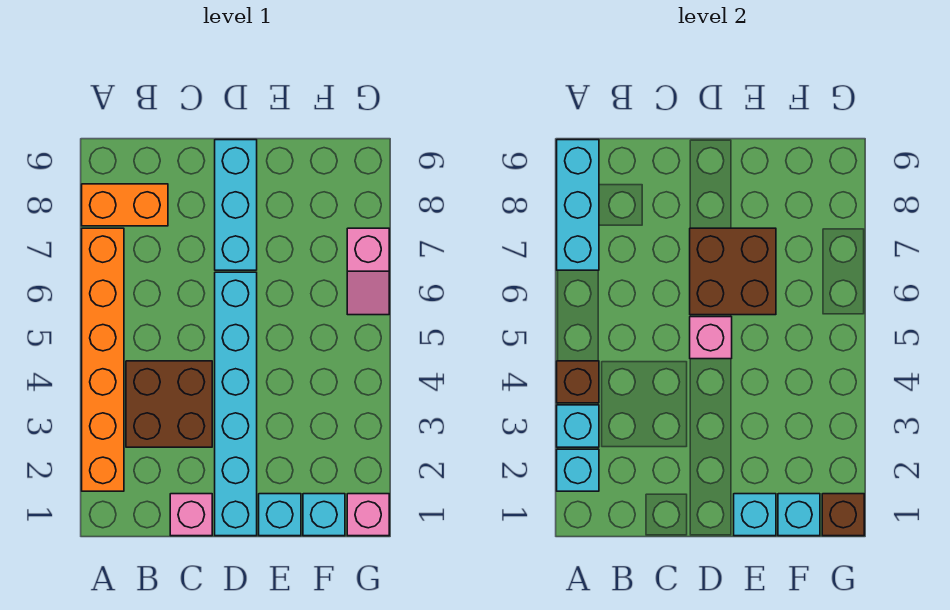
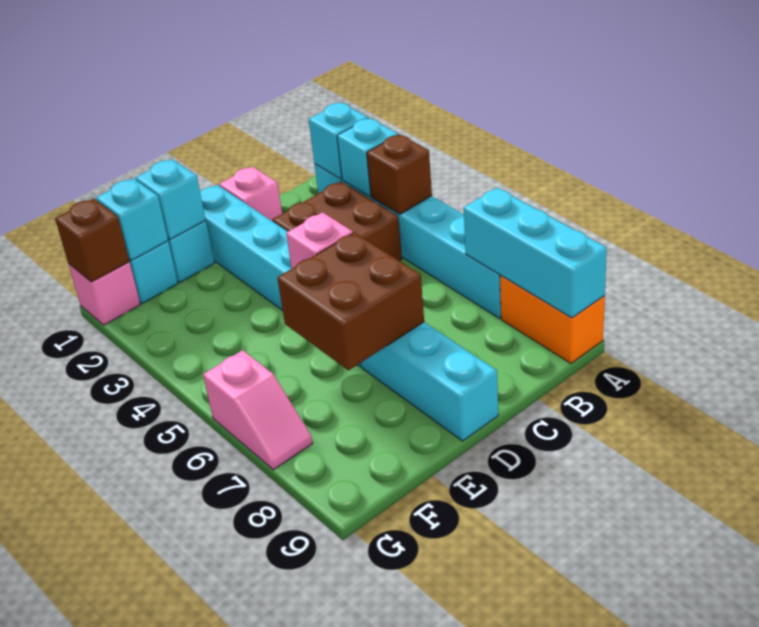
orange 1x6 brick [82,228,124,491] -> cyan 1x6 brick [315,164,501,318]
orange 1x2 brick [82,184,168,226] -> orange 1x2 brick turned to [500,275,605,363]
pink 1x2 slope [347,228,389,315] -> pink 1x2 slope turned to [203,350,312,470]

